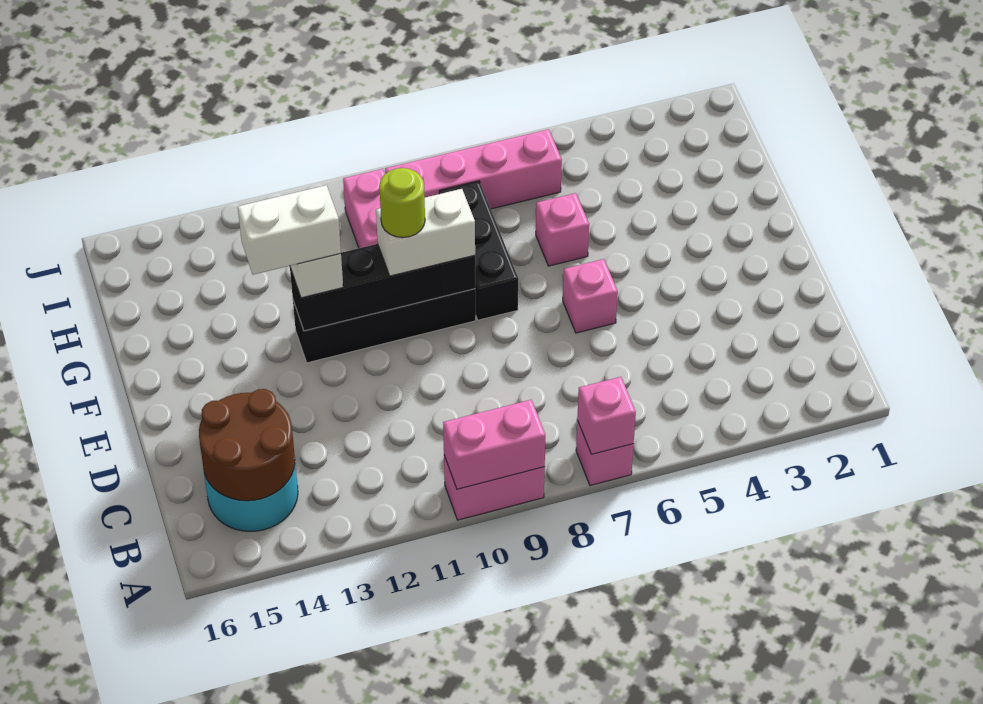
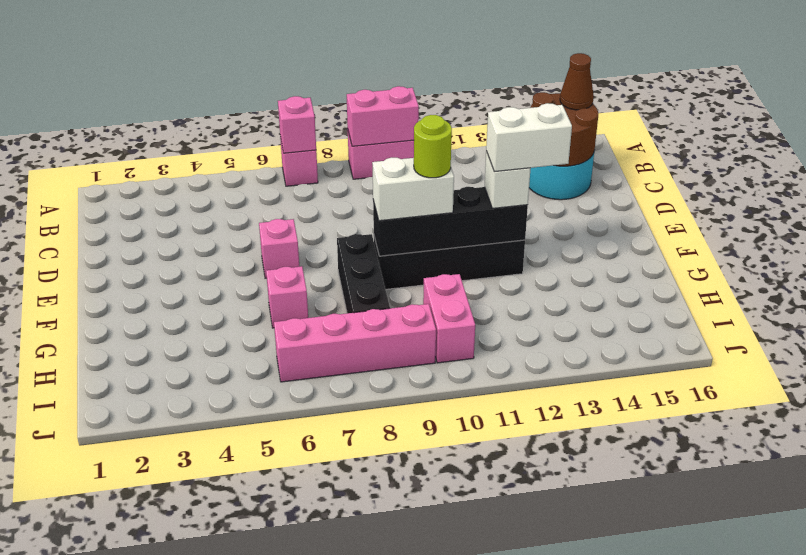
none -> brown 1x1 cone [560,53,594,110]

